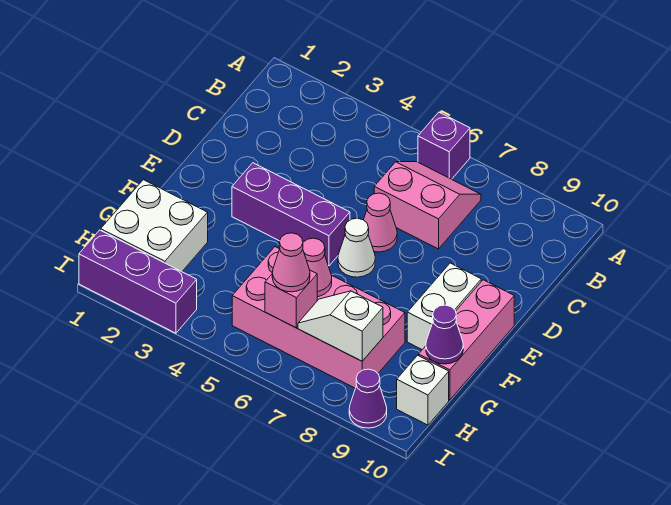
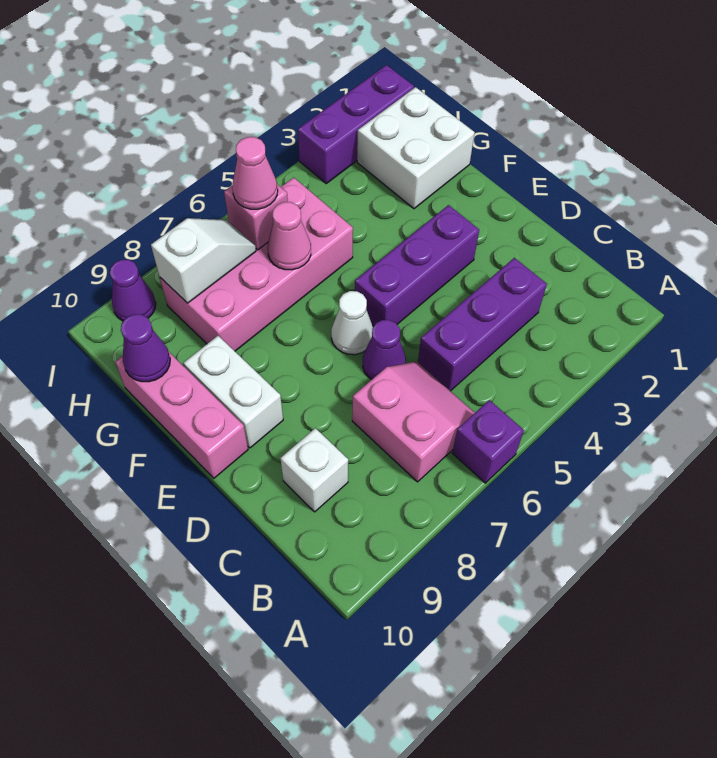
pink 2x2 slope [374,162,481,249] -> pink 2x2 slope turned to [352,362,475,482]
none -> purple 1x3 brick [418,258,547,391]
pink 1x1 cone [364,193,397,252] -> purple 1x1 cone [363,320,406,379]
white 1x1 brick [397,355,449,425] -> white 1x1 brick moved to [280,428,348,512]

